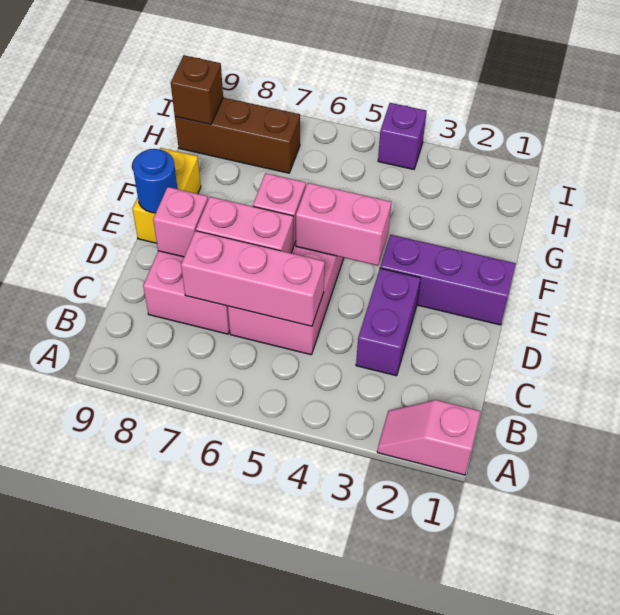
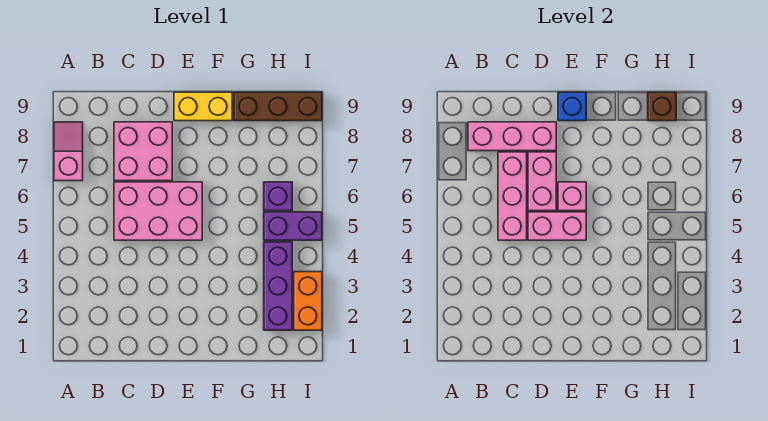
pink 1x2 slope [377,400,481,475] -> pink 1x2 slope moved to [54,122,83,181]
purple 1x2 brick [356,268,420,376] -> purple 1x2 brick moved to [264,212,322,240]
pink 1x1 brick [153,187,208,257] -> pink 1x3 brick [468,122,556,151]
purple 1x3 brick [380,235,516,325] -> purple 1x3 brick moved to [264,242,292,330]
pink 1x2 brick [296,183,391,266] -> pink 1x2 brick turned to [528,212,586,240]
blue 1x1 round brick [133,149,177,213] -> blue 1x1 brick [558,92,586,121]
brown 1x3 brick [175,98,300,173] -> brown 1x3 brick turned to [234,92,322,121]
none -> orange 1x2 brick [294,272,322,330]
purple 1x1 brick [378,103,427,169] -> purple 1x1 brick moved to [264,182,292,211]

